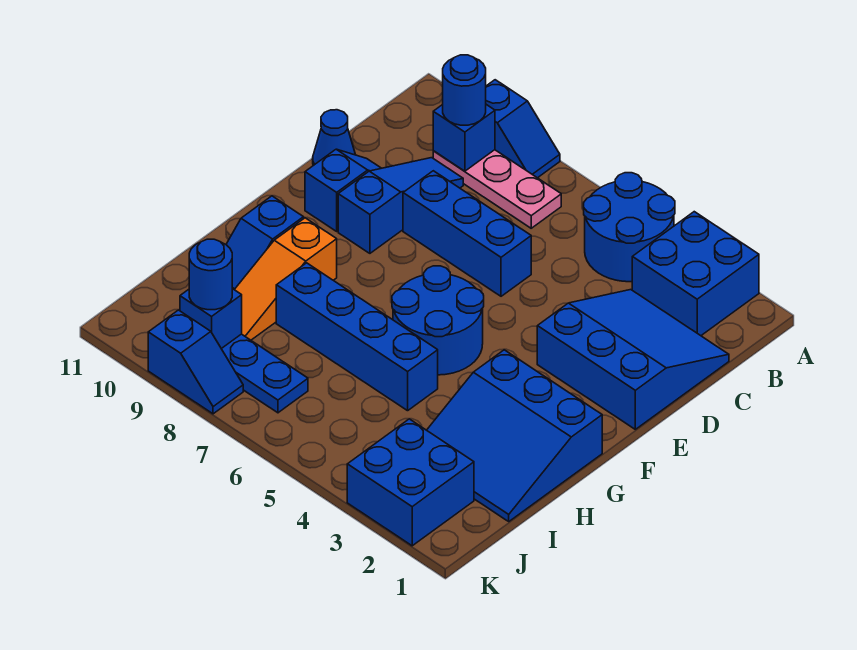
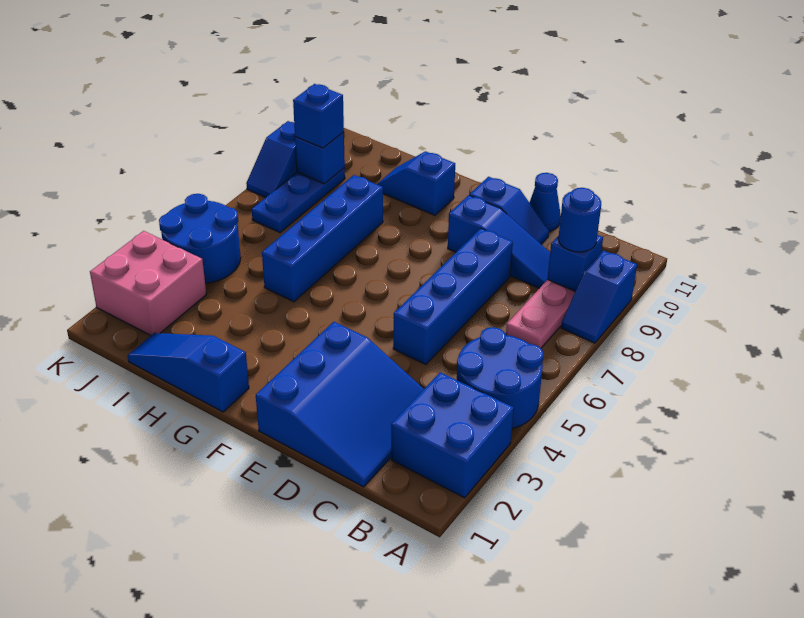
blue 1x3 brick [403,171,531,296] -> blue 1x4 brick [393,228,513,365]
blue 2x2 round brick [392,266,484,375] -> blue 2x2 round brick moved to [159,194,241,283]
blue 3x3 slope [427,350,602,521] -> blue 1x3 slope [128,333,249,412]
orange 1x3 slope [234,218,337,340] -> none
blue 2x2 brick [347,419,474,546] -> pink 2x2 brick [90,231,206,335]
blue 1x1 round brick [189,239,232,310] -> blue 1x1 brick [293,84,344,148]

